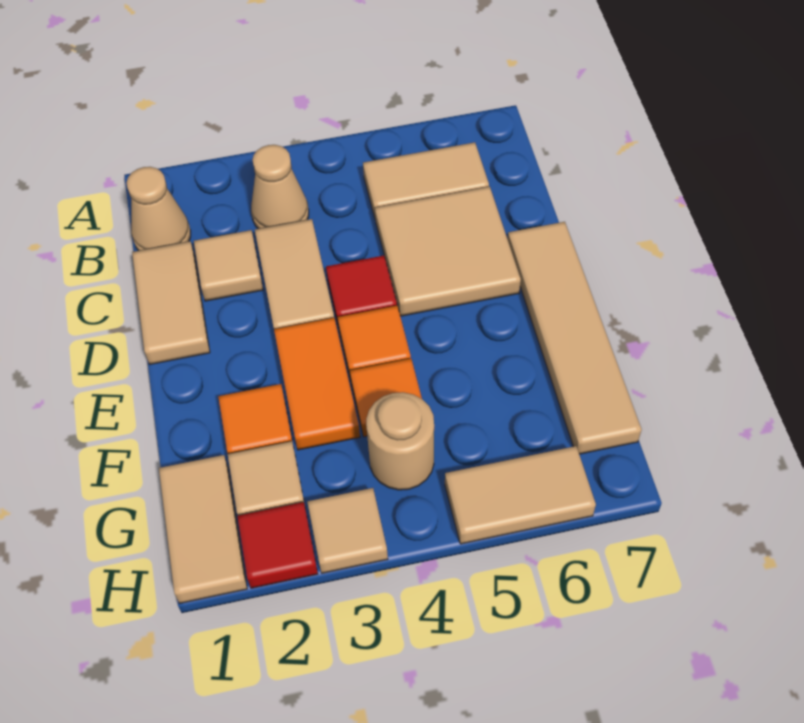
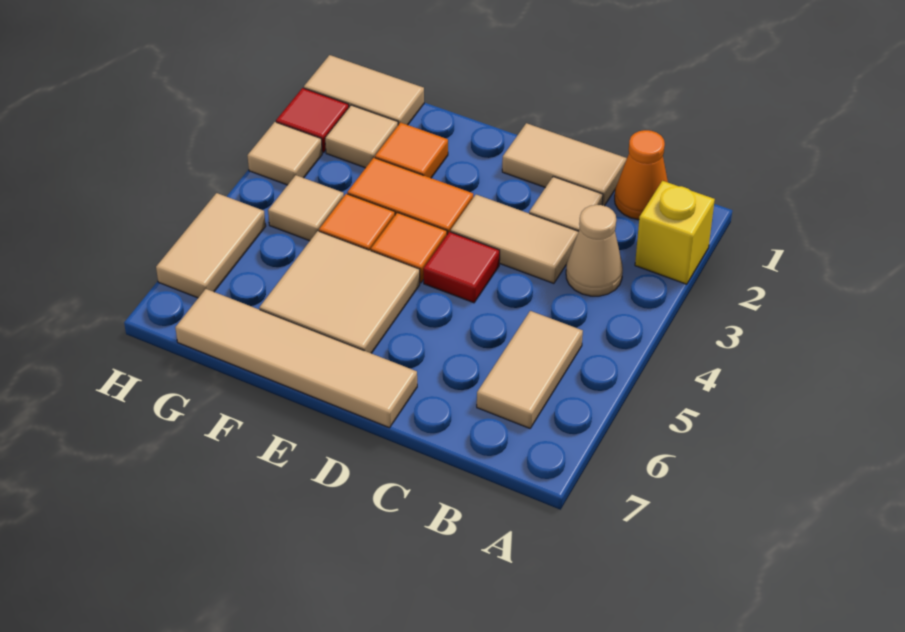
none -> yellow 1x1 brick [635,181,715,284]
tan 1x1 cone [127,167,191,251] -> orange 1x1 cone [615,130,668,220]
tan 2x2 tile [375,186,521,316] -> tan 2x2 tile moved to [259,231,420,353]
tan 1x1 round brick [366,392,434,490] -> tan 1x1 tile [268,175,344,241]

